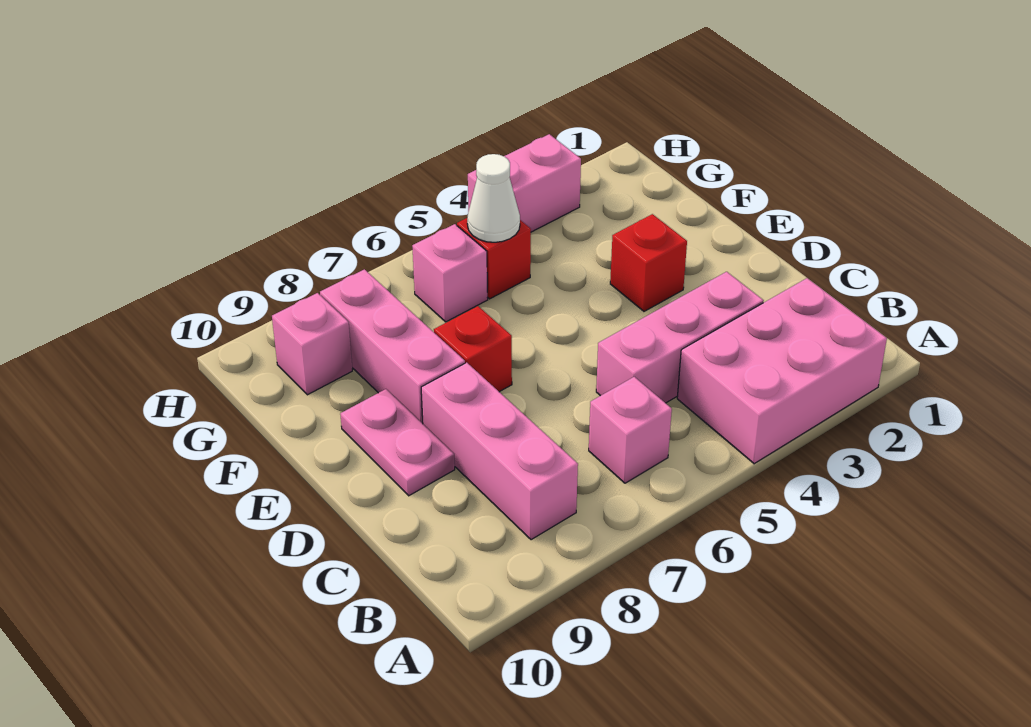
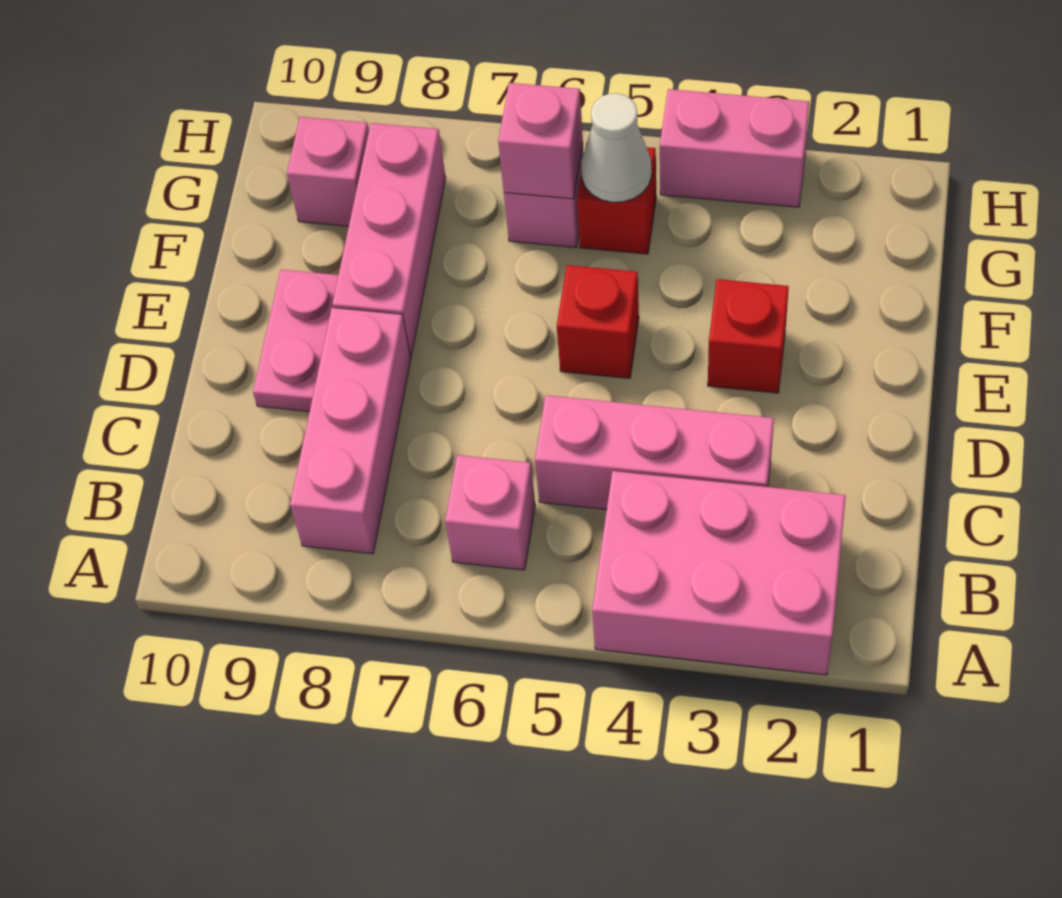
red 1x1 brick [434,306,512,392] -> red 1x1 brick moved to [557,265,639,378]
none -> pink 1x1 brick [498,83,583,199]

